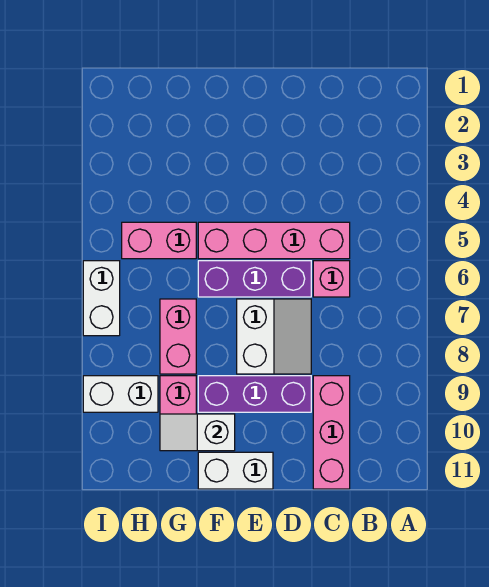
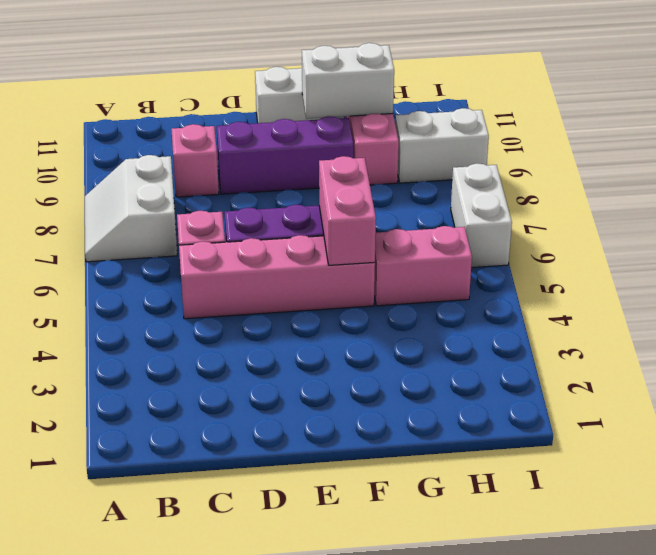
pink 1x3 brick [313,376,350,489] -> pink 1x1 brick [171,124,219,197]
white 2x2 slope [237,299,311,374] -> white 2x2 slope moved to [85,155,177,262]
white 1x2 slope [160,414,235,451] -> white 1x2 brick [302,43,394,119]
pink 1x2 brick [160,299,196,374] -> pink 1x2 brick moved to [319,156,376,265]

